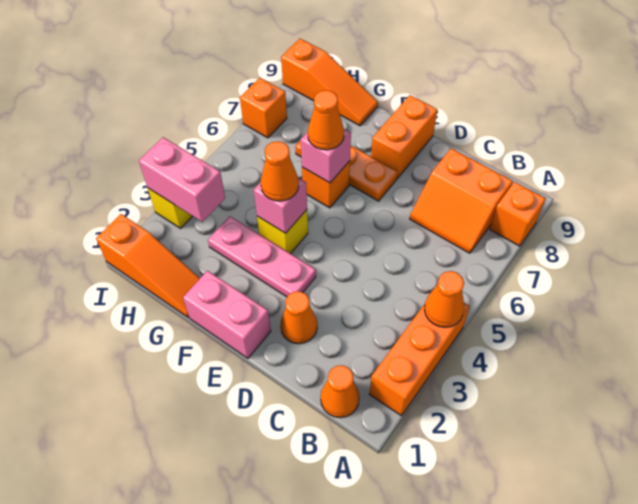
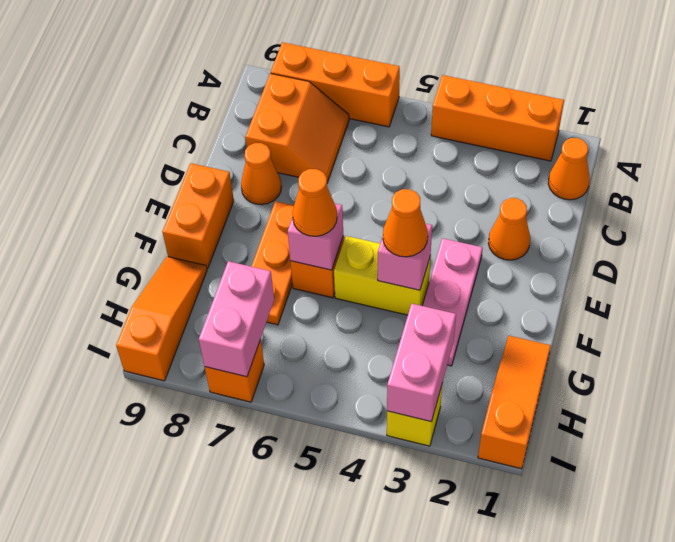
orange 1x1 cone [424,271,464,327] -> orange 1x1 cone moved to [241,143,281,205]
orange 1x1 brick [490,182,546,246] -> orange 1x3 brick [271,42,400,127]
pink 1x2 brick [183,271,271,358] -> pink 1x2 brick moved to [199,261,274,377]
orange 1x2 brick [371,95,438,178] -> orange 1x2 brick turned to [163,163,234,269]
yellow 1x1 brick [257,210,308,254] -> yellow 1x2 brick [334,236,431,315]

